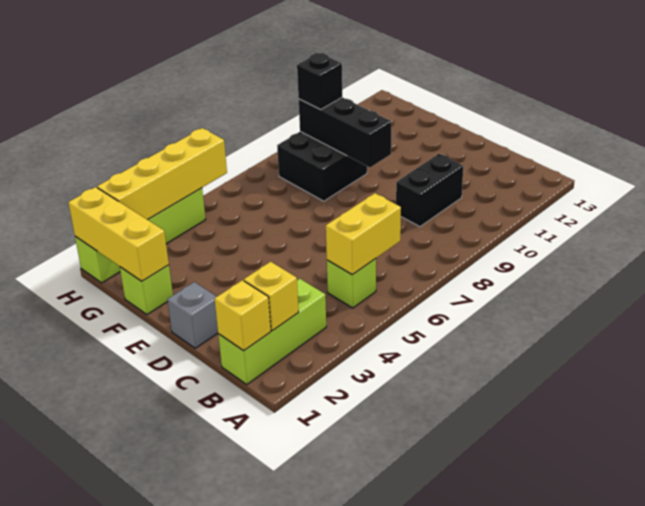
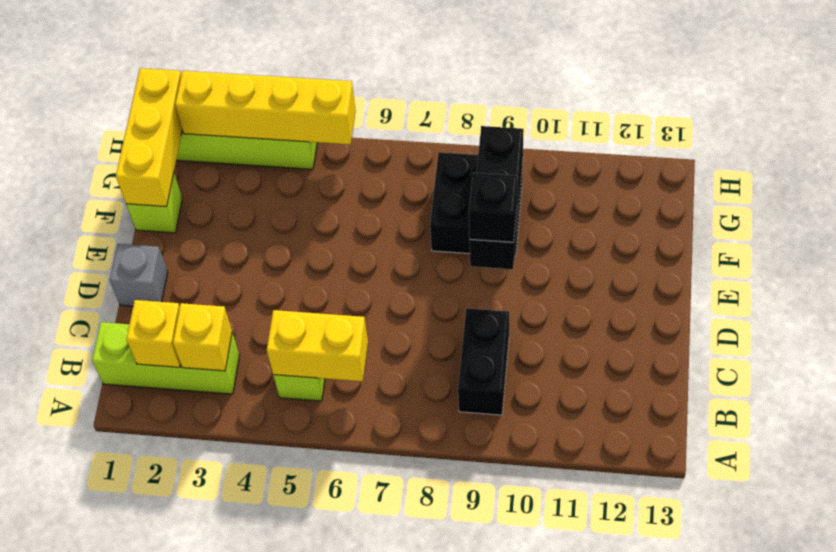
yellow 1x1 brick [215,280,271,351] -> yellow 1x1 brick moved to [173,303,232,371]
black 1x2 brick [396,154,463,227] -> black 1x2 brick turned to [458,308,509,415]
black 1x1 brick [297,53,342,110] -> black 1x1 brick moved to [469,173,517,242]

